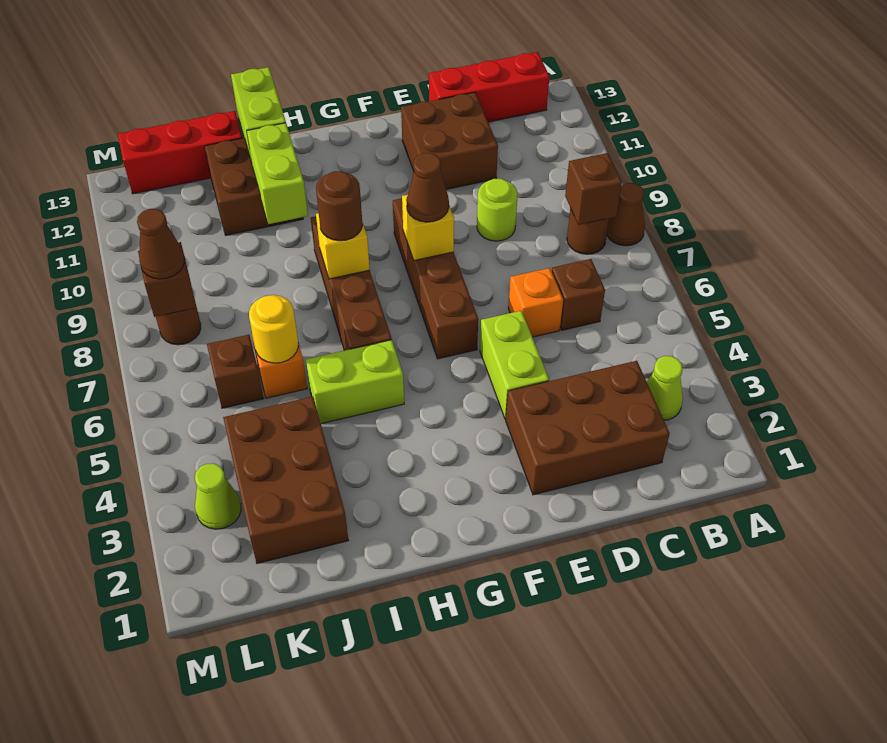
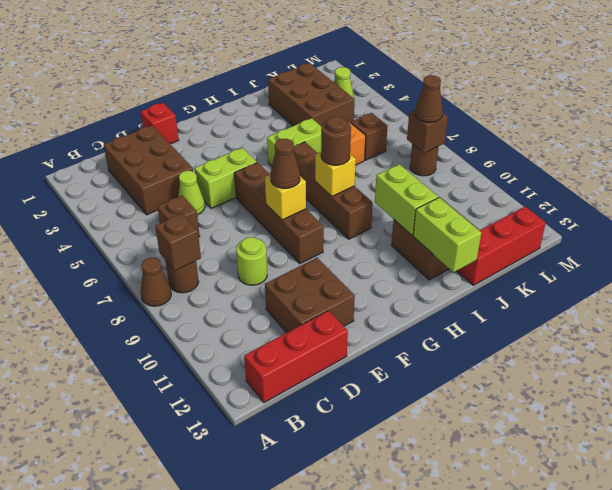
lime 1x1 cone [647,356,683,420] -> lime 1x1 cone moved to [178,171,205,215]
brown 2x3 brick [506,361,670,495] -> brown 2x3 brick turned to [104,125,193,215]
orange 1x1 brick [508,268,563,337] -> none
none -> red 1x1 brick [141,103,179,144]
lime 1x2 brick [480,311,549,419] -> lime 1x2 brick turned to [195,148,257,208]
yellow 1x1 round brick [249,295,298,363] -> none

